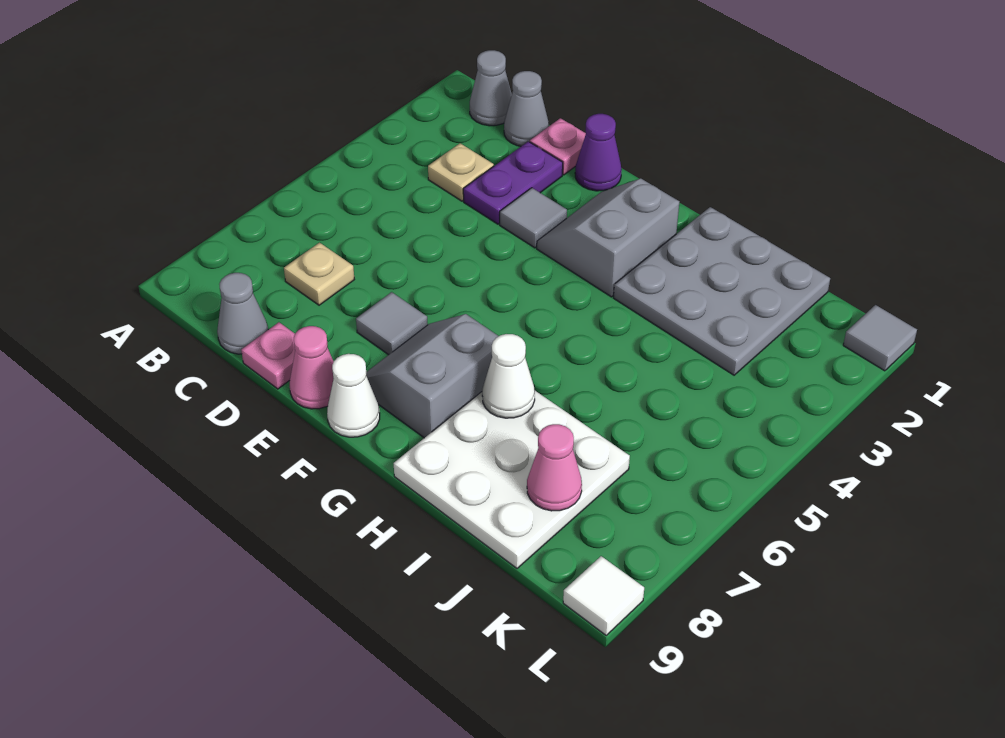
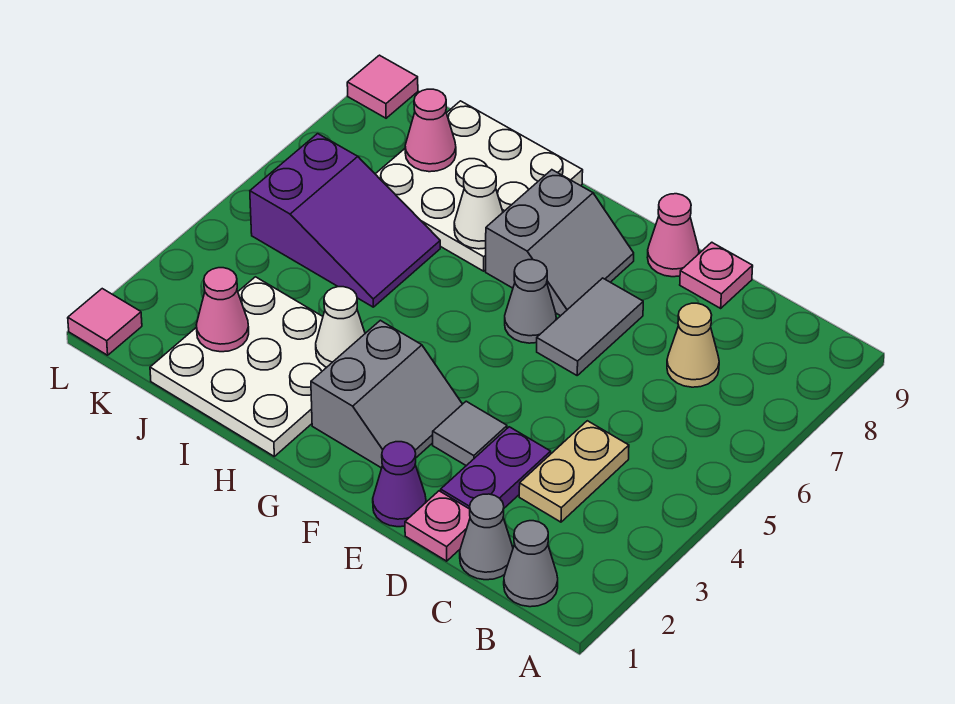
tan 1x1 plate [428,143,494,201] -> tan 1x2 plate [519,421,629,522]
tan 1x1 plate [284,243,354,305] -> tan 1x1 cone [667,303,719,387]
grey 1x1 cone [217,273,268,354] -> grey 1x1 cone moved to [505,260,556,343]
grey 1x1 tile [356,292,428,355] -> grey 1x2 tile [537,278,643,375]
white 1x1 cone [327,354,380,437] -> white 1x1 cone moved to [316,287,365,367]
grey 3x3 plate [614,207,830,375] -> white 3x3 plate [150,277,327,456]
none -> purple 2x3 slope [250,134,440,307]
none -> pink 1x1 cone [196,268,249,352]
grey 1x1 tile [843,305,917,371] -> pink 1x1 tile [68,289,142,355]
white 1x1 tile [563,556,644,635] -> pink 1x1 tile [347,55,418,118]

